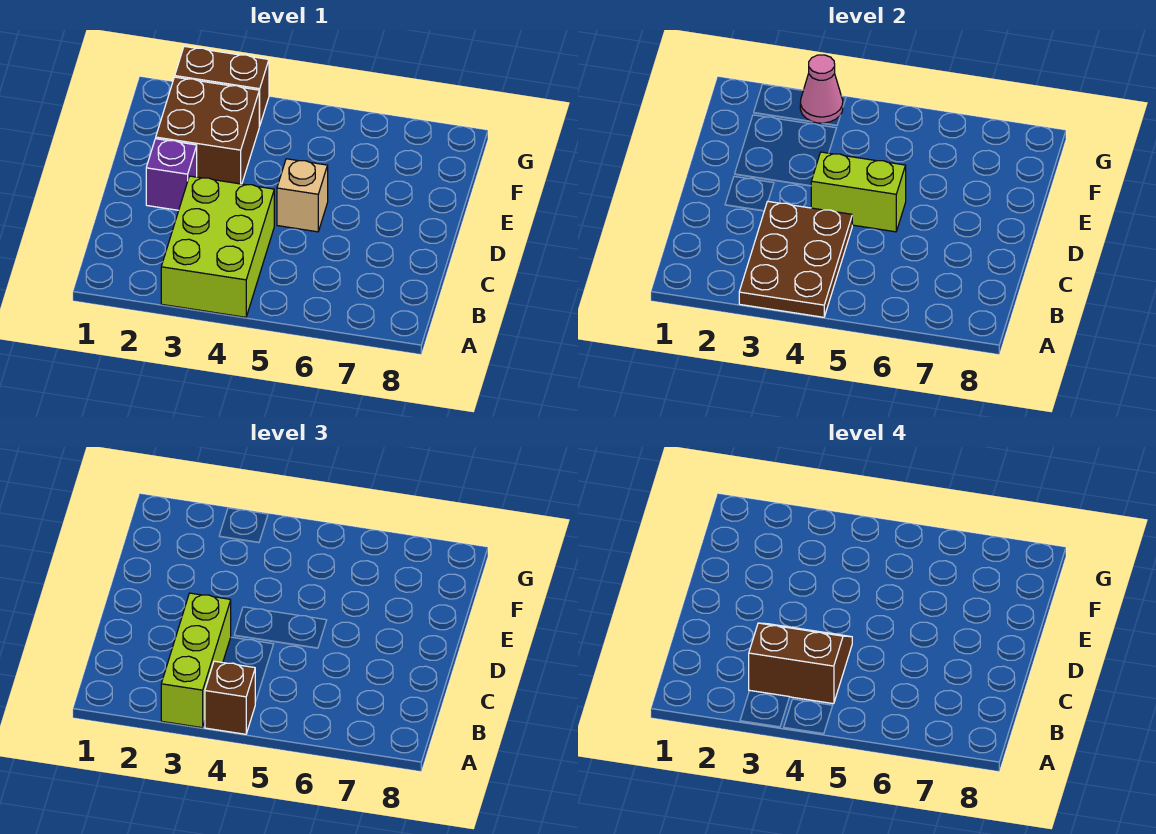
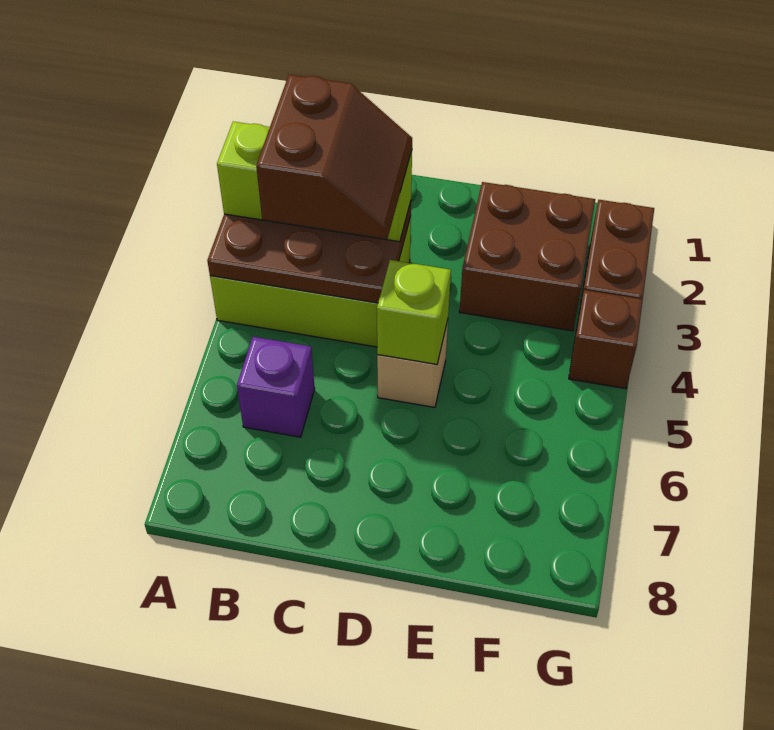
brown 1x1 brick [205,661,255,734] -> brown 1x1 brick moved to [569,290,643,389]
purple 1x1 brick [146,139,197,210] -> purple 1x1 brick moved to [237,337,315,437]
lime 1x2 brick [811,152,906,232] -> lime 1x1 brick [377,260,451,364]
pink 1x1 cone [800,55,843,123] -> none

